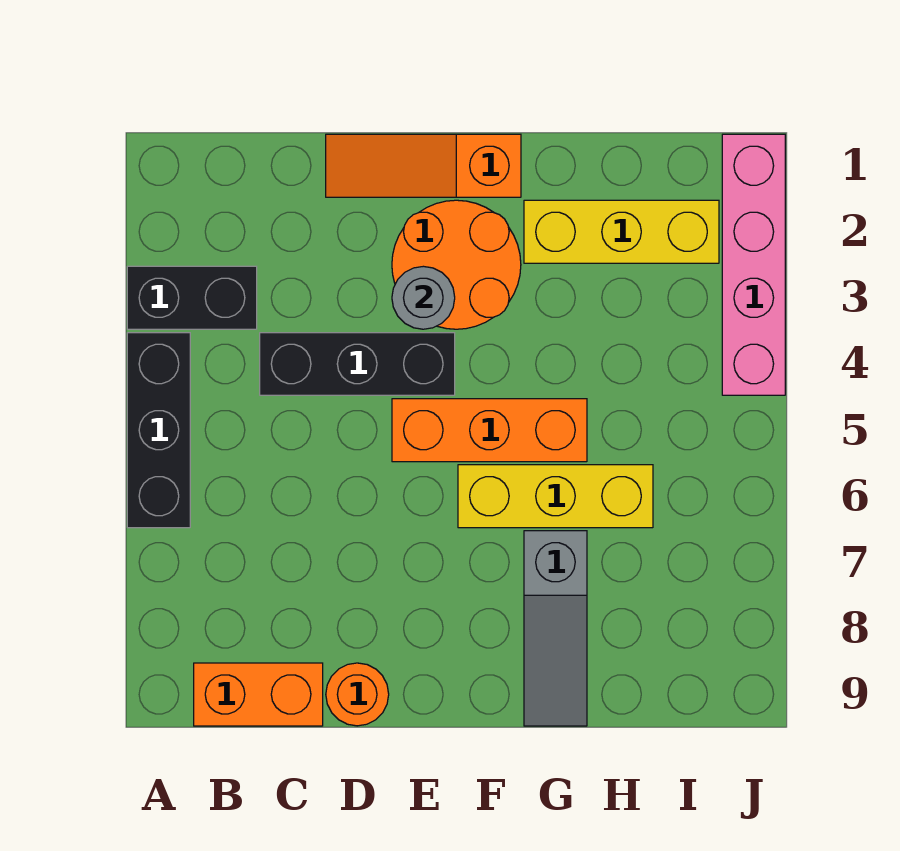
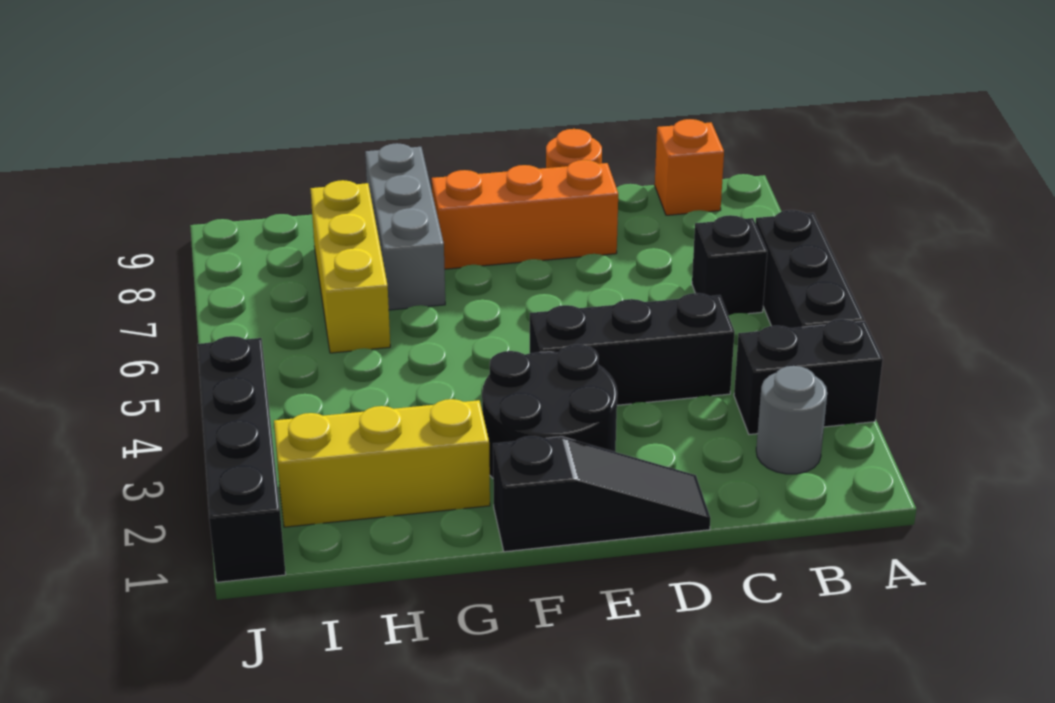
none -> black 1x1 brick [692,215,767,316]
orange 1x2 brick [194,663,323,726] -> orange 1x1 brick [655,119,724,215]
orange 1x3 slope [326,134,521,197] -> black 1x3 slope [493,436,711,552]
orange 2x2 round brick [392,200,521,329] -> black 2x2 round brick [482,344,617,478]
grey 1x1 round brick [392,266,455,329] -> grey 1x1 round brick moved to [756,366,827,474]
orange 1x3 brick [392,399,587,462] -> orange 1x3 brick moved to [432,160,618,269]
yellow 1x3 brick [458,465,653,528] -> yellow 1x3 brick turned to [310,180,390,353]
grey 1x3 slope [524,531,587,726] -> grey 1x3 brick [365,143,445,310]
pink 1x4 brick [722,134,785,395] -> black 1x4 brick [197,336,286,582]

